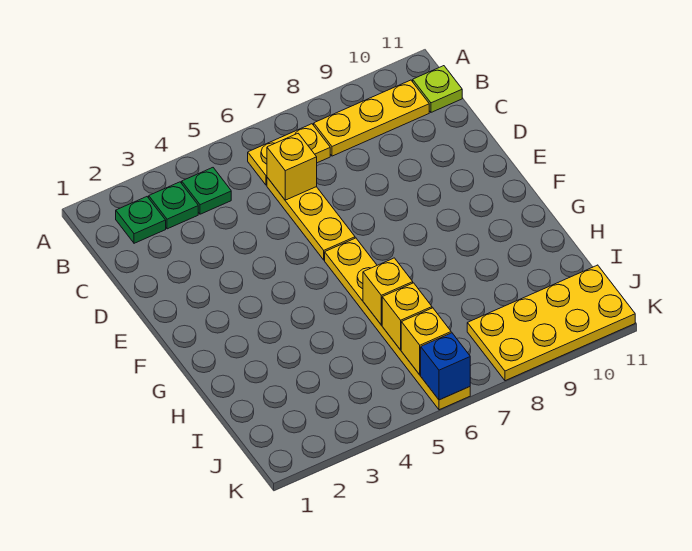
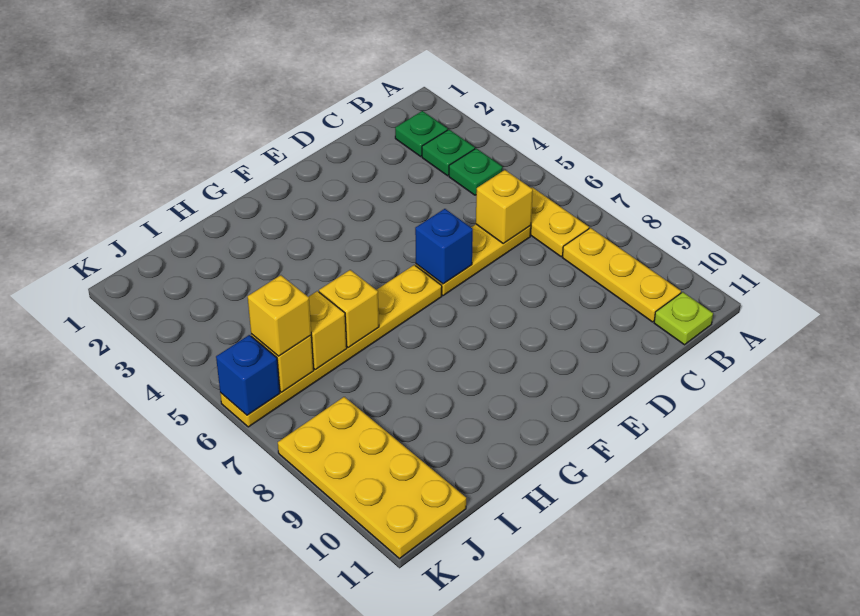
none -> blue 1x1 brick [415,209,473,284]
none -> yellow 1x1 brick [248,275,311,356]

